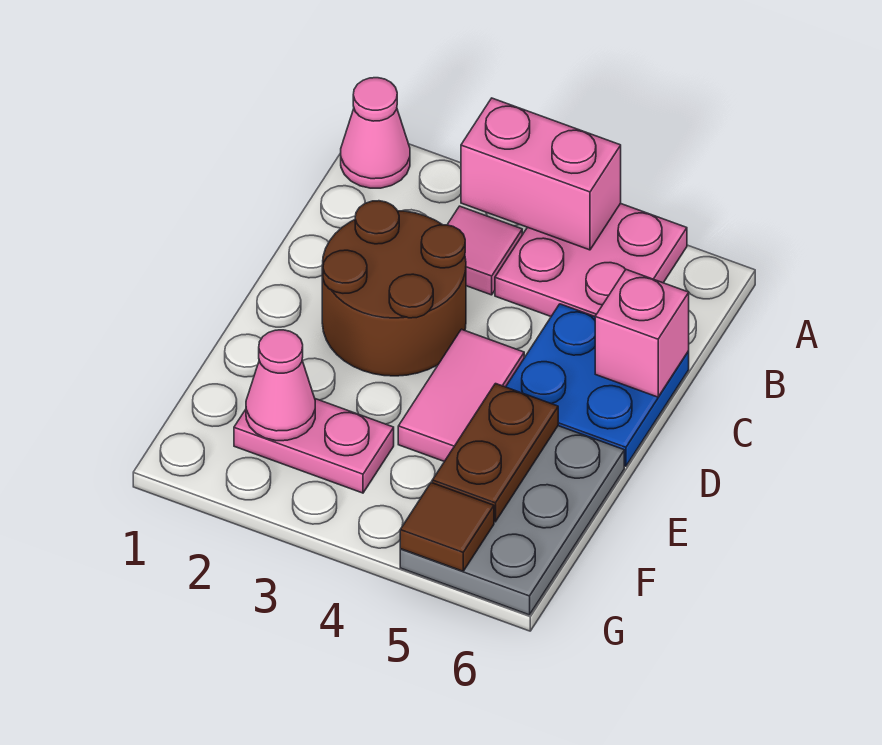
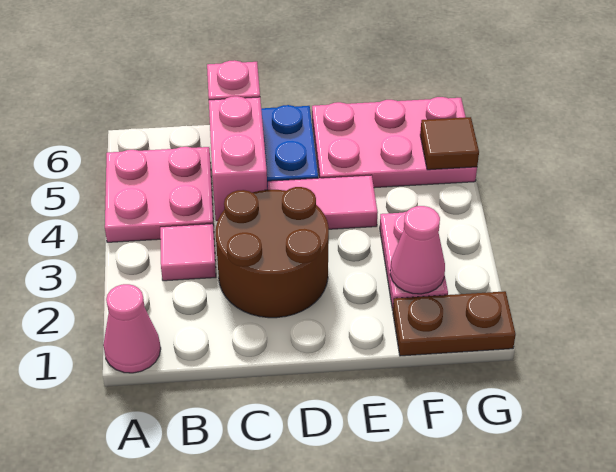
pink 1x2 brick [461,98,621,250] -> pink 1x2 brick moved to [209,96,268,221]
grey 2x3 plate [400,426,624,615] -> pink 2x3 plate [312,97,477,188]
brown 1x2 plate [432,384,558,522] -> brown 1x2 plate moved to [393,291,516,356]

